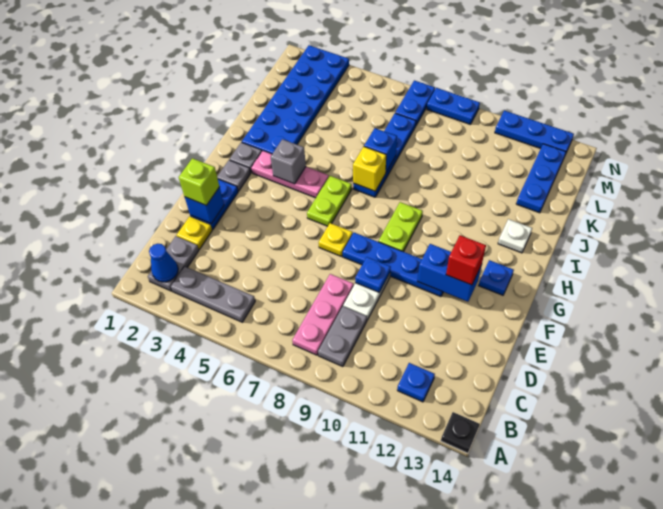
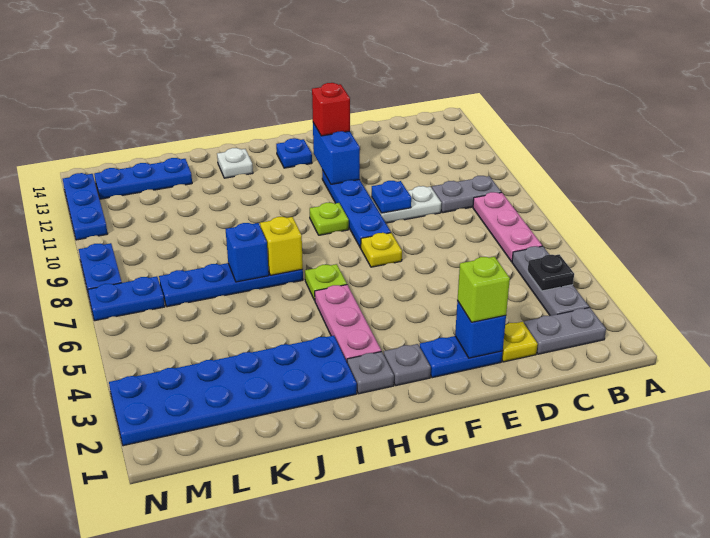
black 1x1 plate [441,412,480,453] -> black 1x1 plate moved to [528,255,574,291]
blue 1x1 cone [149,244,178,282] -> none
pink 1x3 plate [292,274,354,355] -> pink 1x3 plate turned to [473,192,542,262]
blue 1x1 plate [397,363,435,402] -> none
lime 1x2 plate [307,176,352,226] -> lime 1x1 plate [305,264,347,300]
lime 1x2 plate [378,202,423,252] -> lime 1x1 plate [310,203,349,235]
grey 1x1 brick [271,139,306,184] -> none

